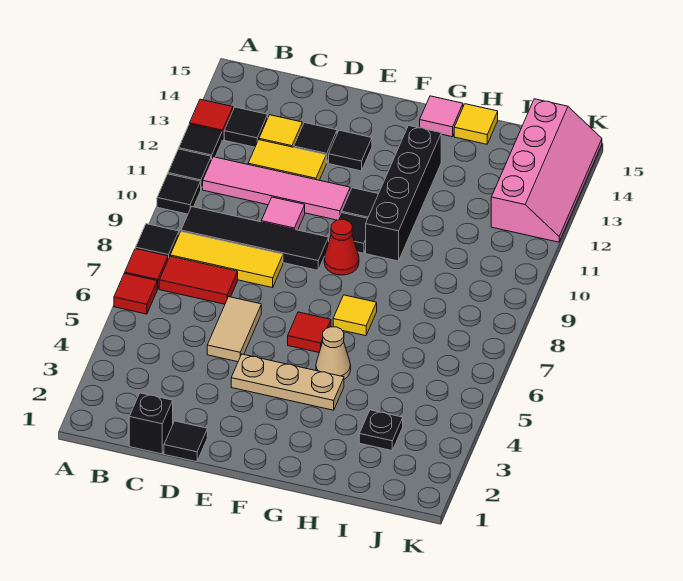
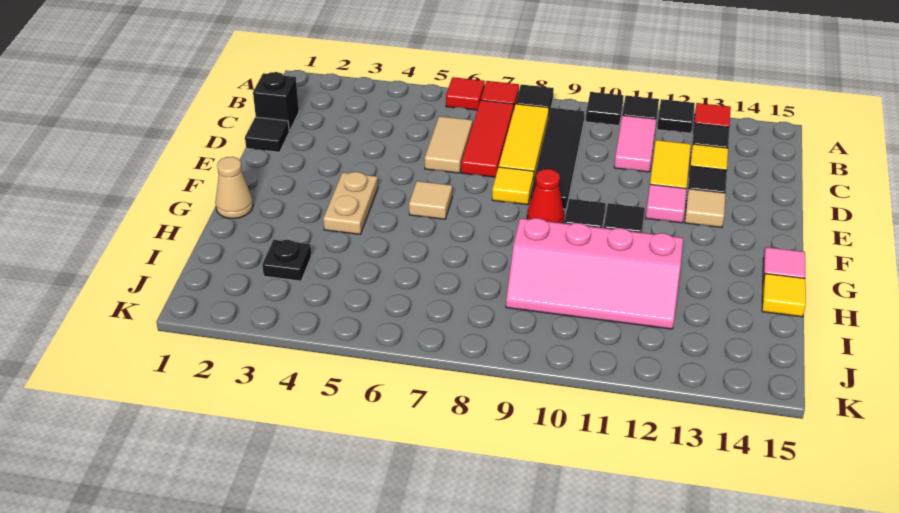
red 1x2 tile [159,256,238,304] -> red 1x3 tile [461,100,514,177]
pink 1x4 tile [203,157,350,220] -> pink 1x2 tile [614,115,656,172]
tan 1x2 tile [207,297,261,362] -> tan 1x2 tile turned to [425,116,473,173]
pink 1x1 tile [261,197,305,230] -> pink 1x1 tile moved to [646,184,687,223]
tan 1x3 plate [231,354,344,410] -> tan 1x2 plate [323,172,378,234]
black 1x1 tile [329,130,372,171] -> tan 1x1 tile [685,189,726,227]
red 1x1 tile [288,312,331,352] -> tan 1x1 tile [409,181,452,219]
tan 1x1 cone [316,327,351,379] -> tan 1x1 cone moved to [215,157,253,218]
yellow 1x1 tile [333,295,377,336] -> yellow 1x1 tile moved to [492,167,534,205]
black 1x4 brick [366,125,441,261] -> none
pink 2x4 slope [491,99,602,242] -> pink 2x4 slope moved to [506,218,683,329]

